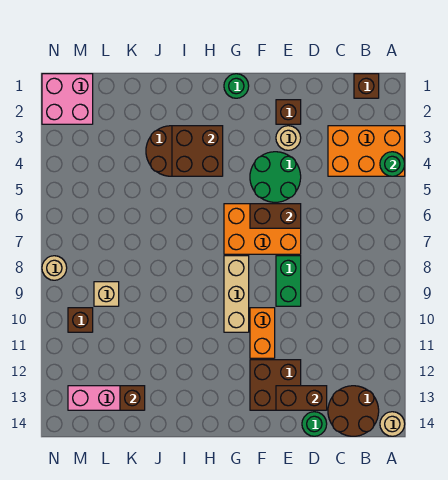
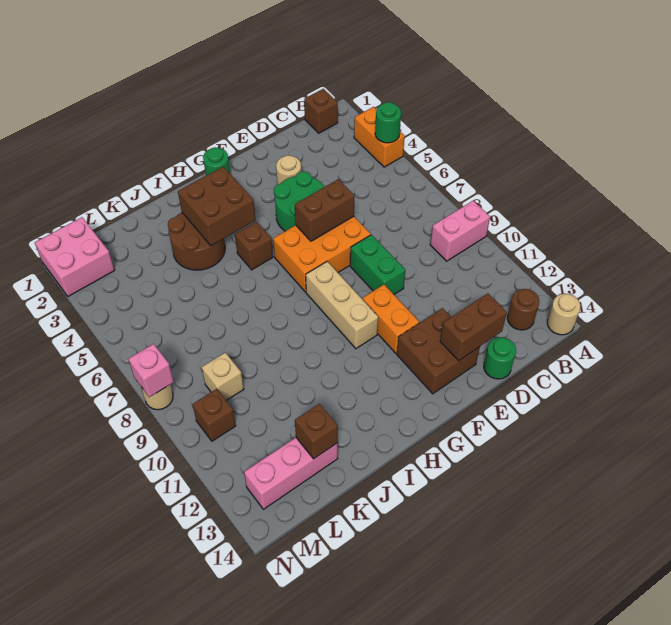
orange 2x3 brick [328,126,405,176] -> orange 1x2 brick [354,107,405,167]
none -> pink 1x2 brick [430,201,490,261]
brown 2x2 round brick [328,386,379,436] -> brown 1x1 round brick [507,289,539,330]
brown 1x1 brick [276,100,301,124] -> brown 1x1 brick moved to [235,222,273,270]
none -> pink 1x1 brick [129,344,174,397]

